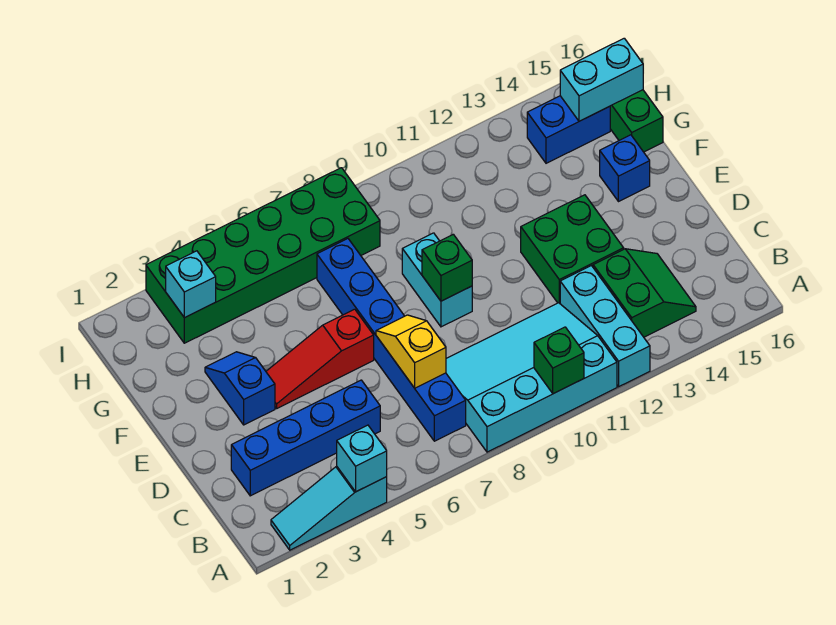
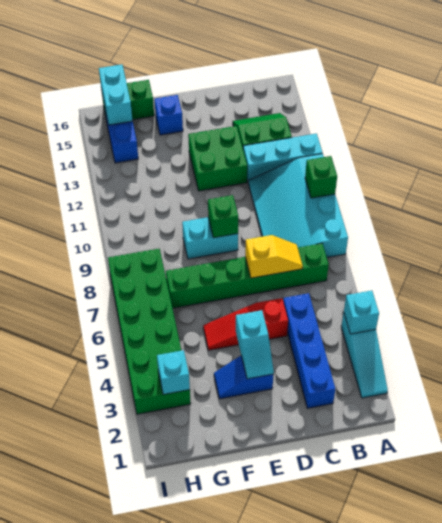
blue 1x6 brick [317,239,466,441] -> green 1x6 brick [166,243,329,308]
yellow 1x2 slope [376,315,446,388] -> yellow 1x2 slope turned to [245,235,303,278]
none -> cyan 1x2 slope [236,310,274,379]
red 1x3 slope [266,309,374,408] -> red 1x3 slope turned to [203,298,288,350]

